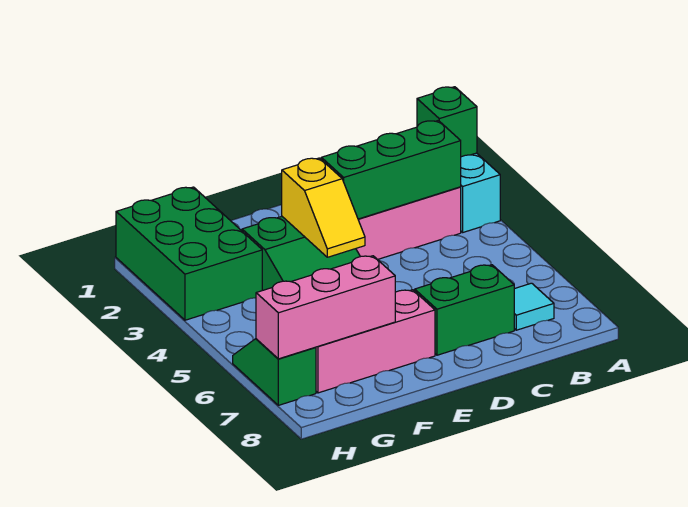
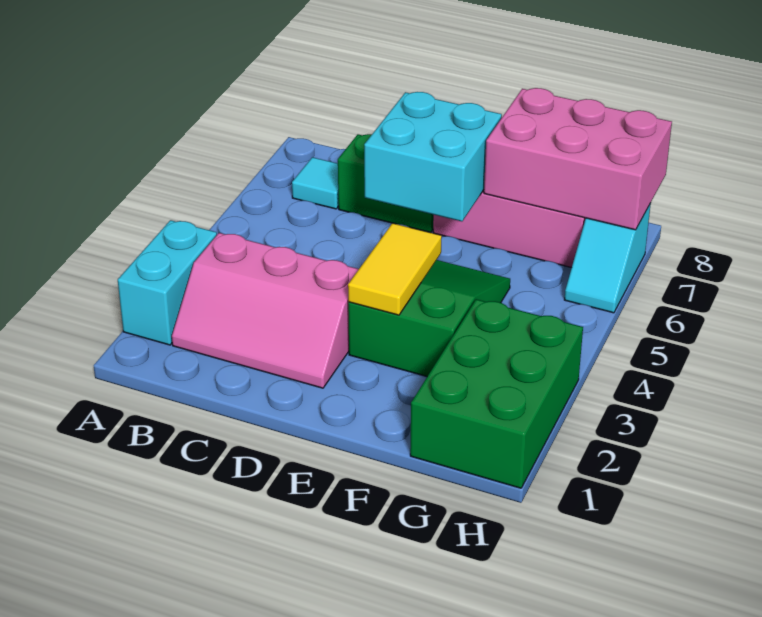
green 1x1 brick [417,87,477,157] -> none
green 1x3 brick [321,120,461,219] -> none
none -> cyan 2x2 brick [364,92,502,221]
yellow 1x2 slope [282,158,365,257] -> yellow 1x2 tile [348,223,442,315]
pink 1x3 brick [256,256,395,359] -> pink 2x3 brick [484,88,672,230]
green 1x2 slope [233,339,316,405] -> cyan 1x2 slope [564,204,651,313]

